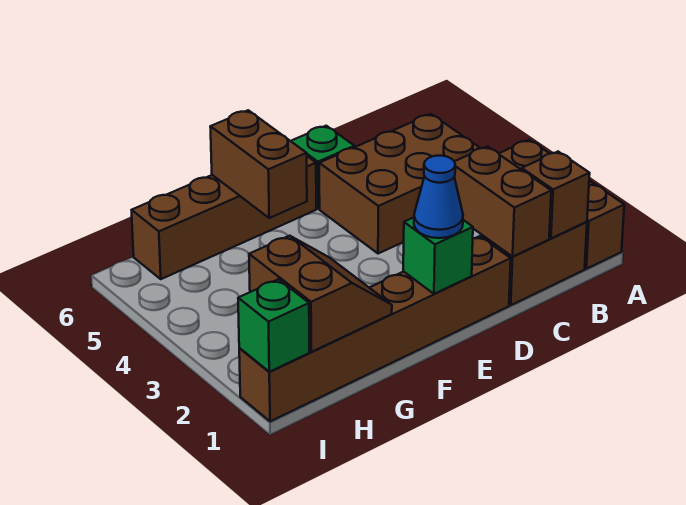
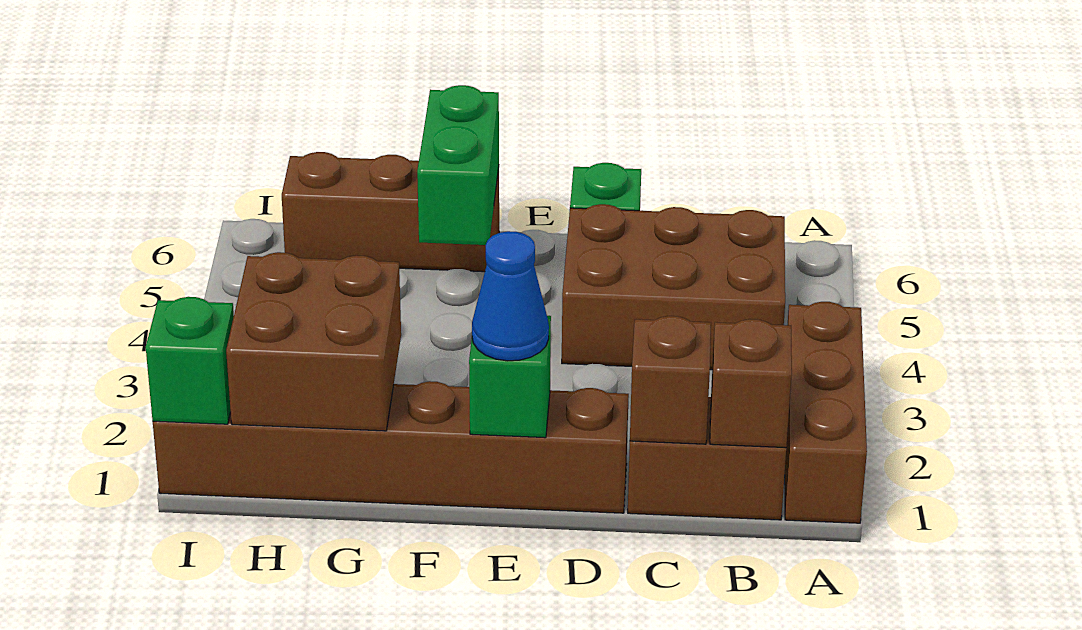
brown 1x2 brick [454,147,551,257] -> brown 1x1 brick [630,316,711,444]
brown 1x4 brick [132,156,316,279] -> brown 1x3 brick [282,152,499,272]
brown 1x2 brick [210,110,307,218] -> green 1x2 brick [417,85,499,245]
brown 2x2 slope [249,236,392,352] -> brown 2x2 brick [226,252,401,431]

